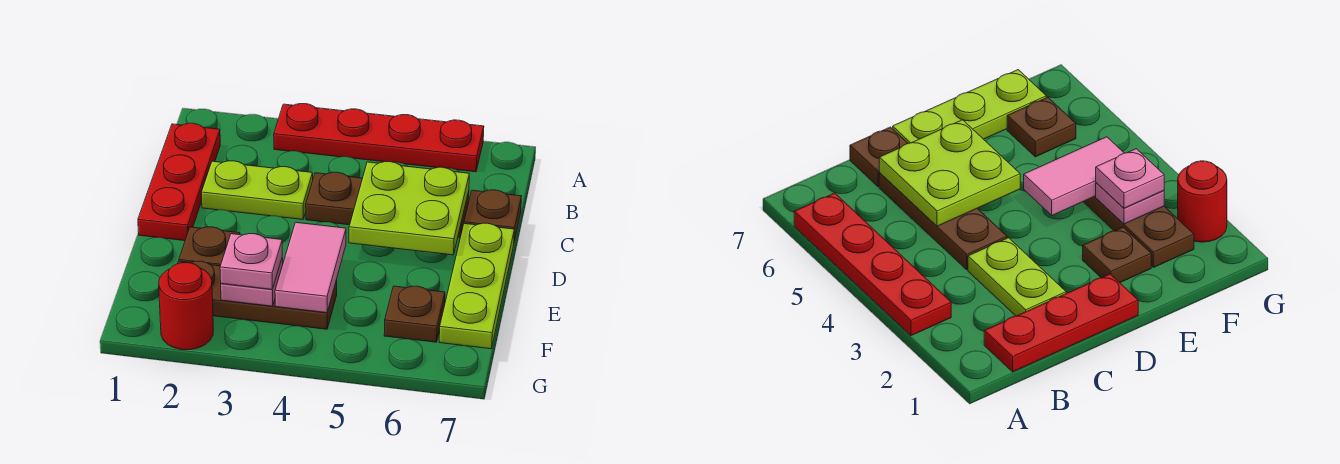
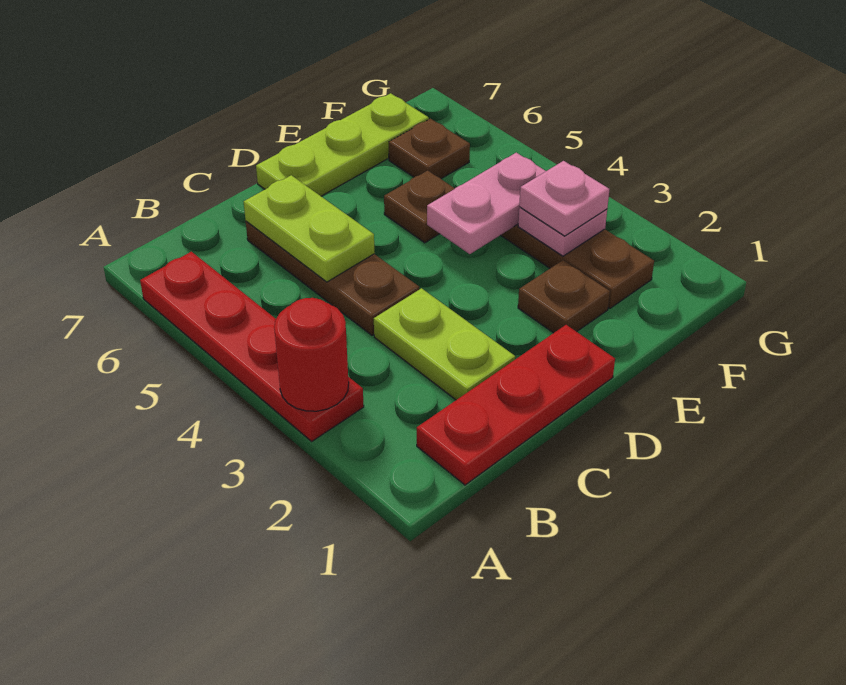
lime 2x2 plate [349,162,469,255] -> lime 1x2 plate [244,175,375,282]
brown 1x1 plate [464,190,522,241] -> brown 1x1 plate moved to [384,171,455,243]
pink 1x2 tile [275,222,346,313] -> pink 1x2 plate [427,153,546,254]
red 1x1 round brick [159,263,213,350] -> red 1x1 round brick moved to [274,298,349,411]

